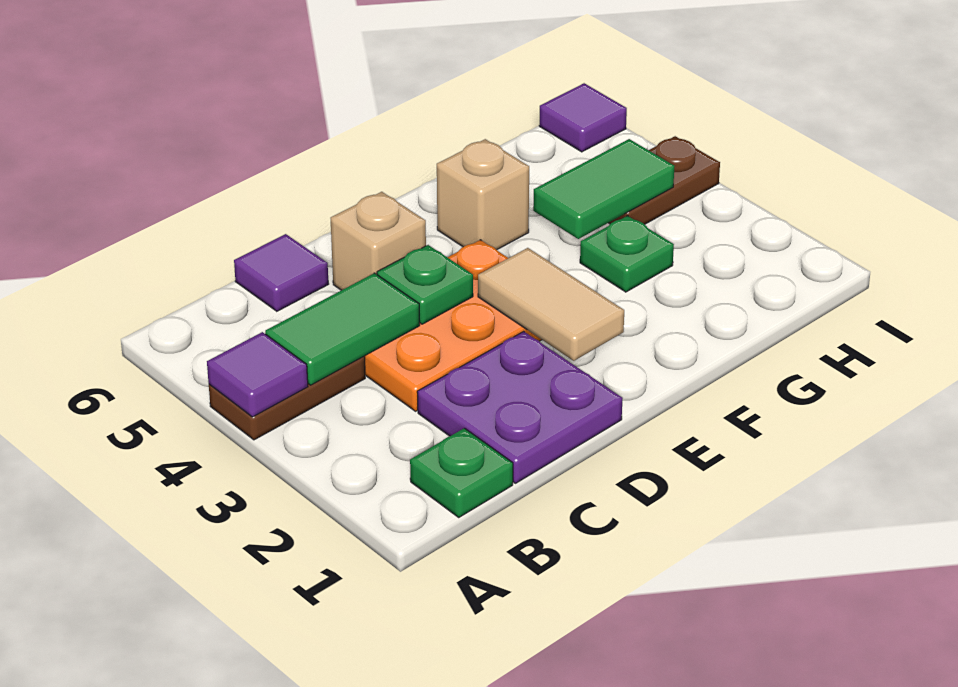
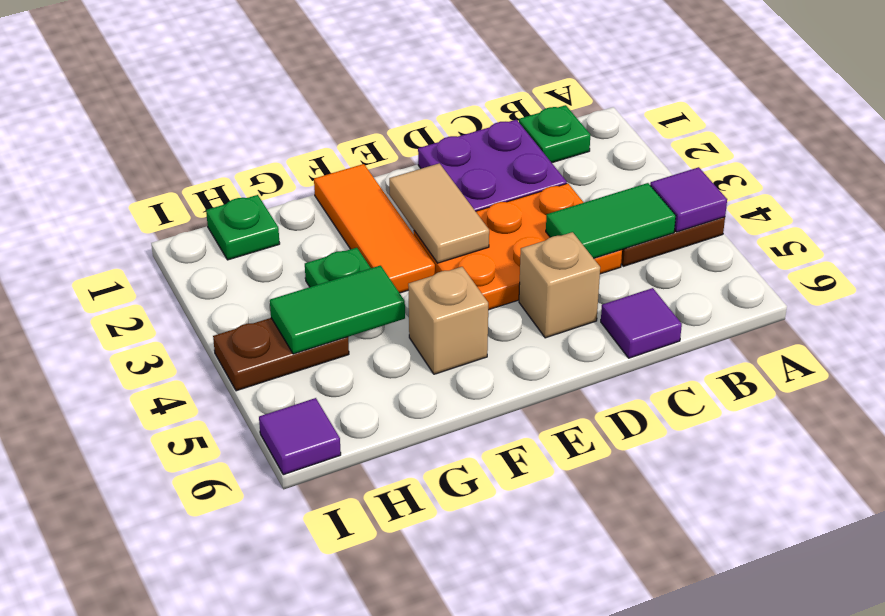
green 1x1 plate [377,245,473,324] -> green 1x1 plate moved to [206,195,280,260]
none -> orange 1x3 tile [314,164,435,293]

